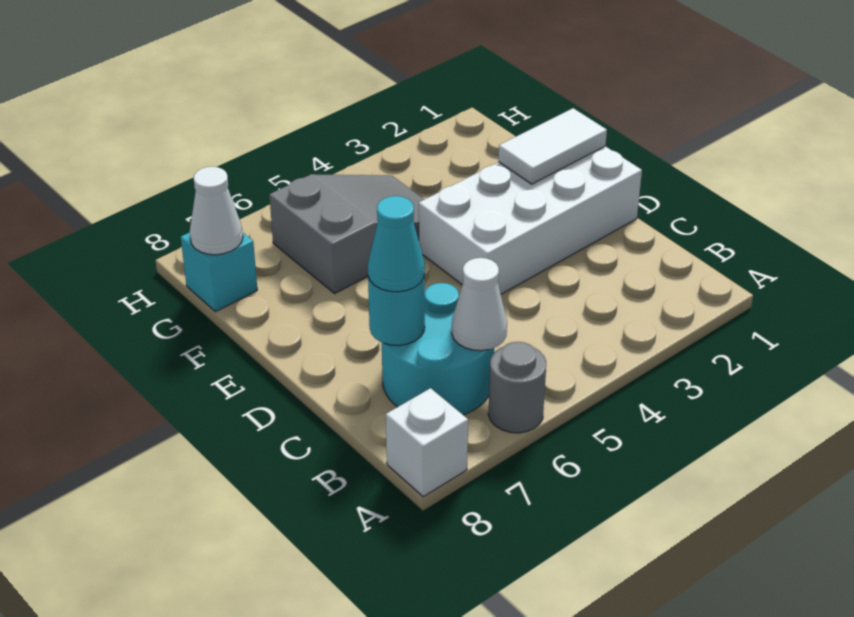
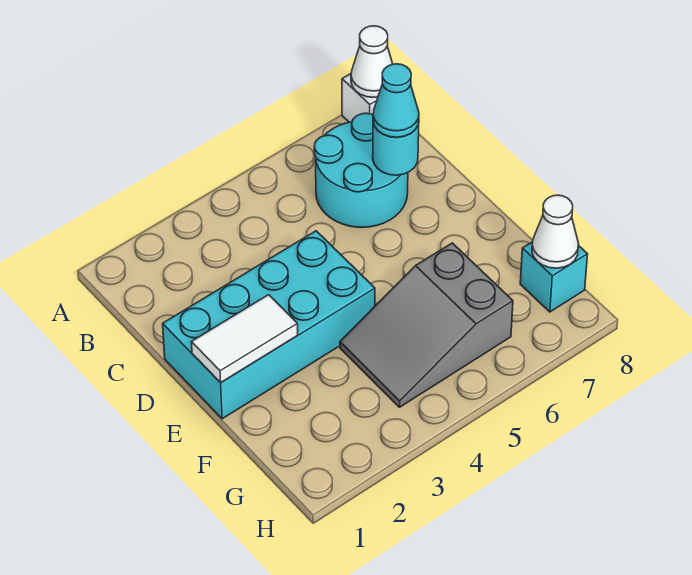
grey 1x1 round brick [488,342,546,433] -> none
white 1x1 cone [452,258,507,351] -> white 1x1 cone moved to [351,26,393,97]
white 2x4 brick [419,146,642,294] -> cyan 2x4 brick [163,231,375,419]

